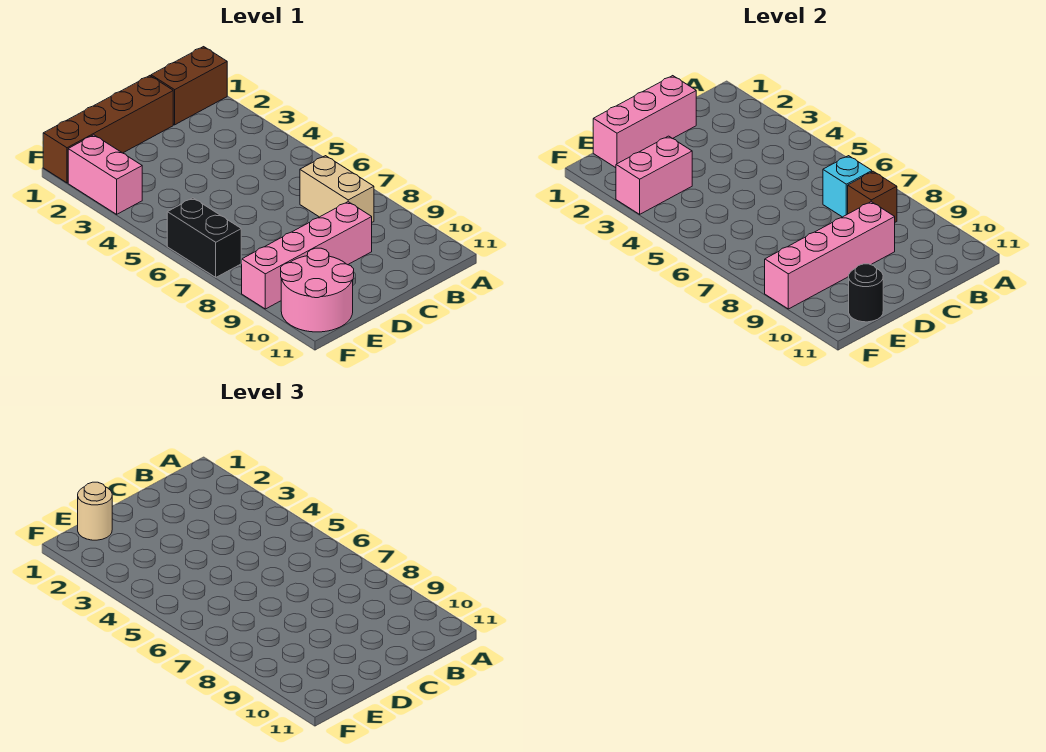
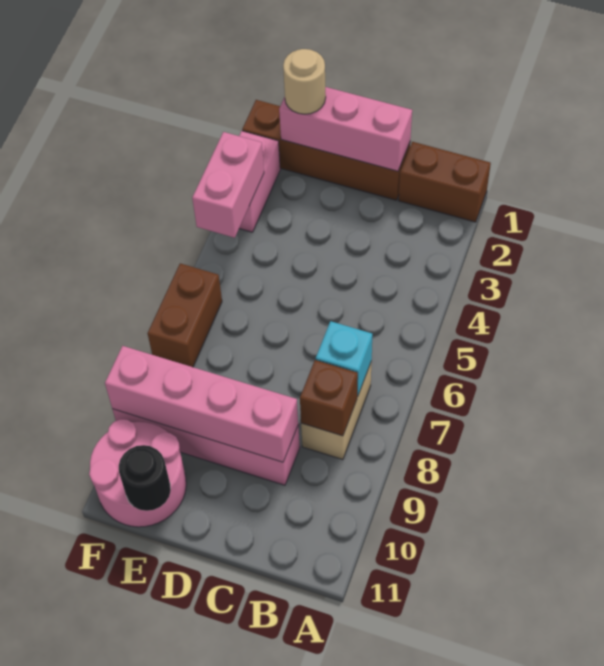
pink 1x2 brick [616,136,692,214] -> pink 1x2 brick turned to [192,132,264,238]
black 1x2 brick [167,198,241,277] -> brown 1x2 brick [148,263,222,367]

